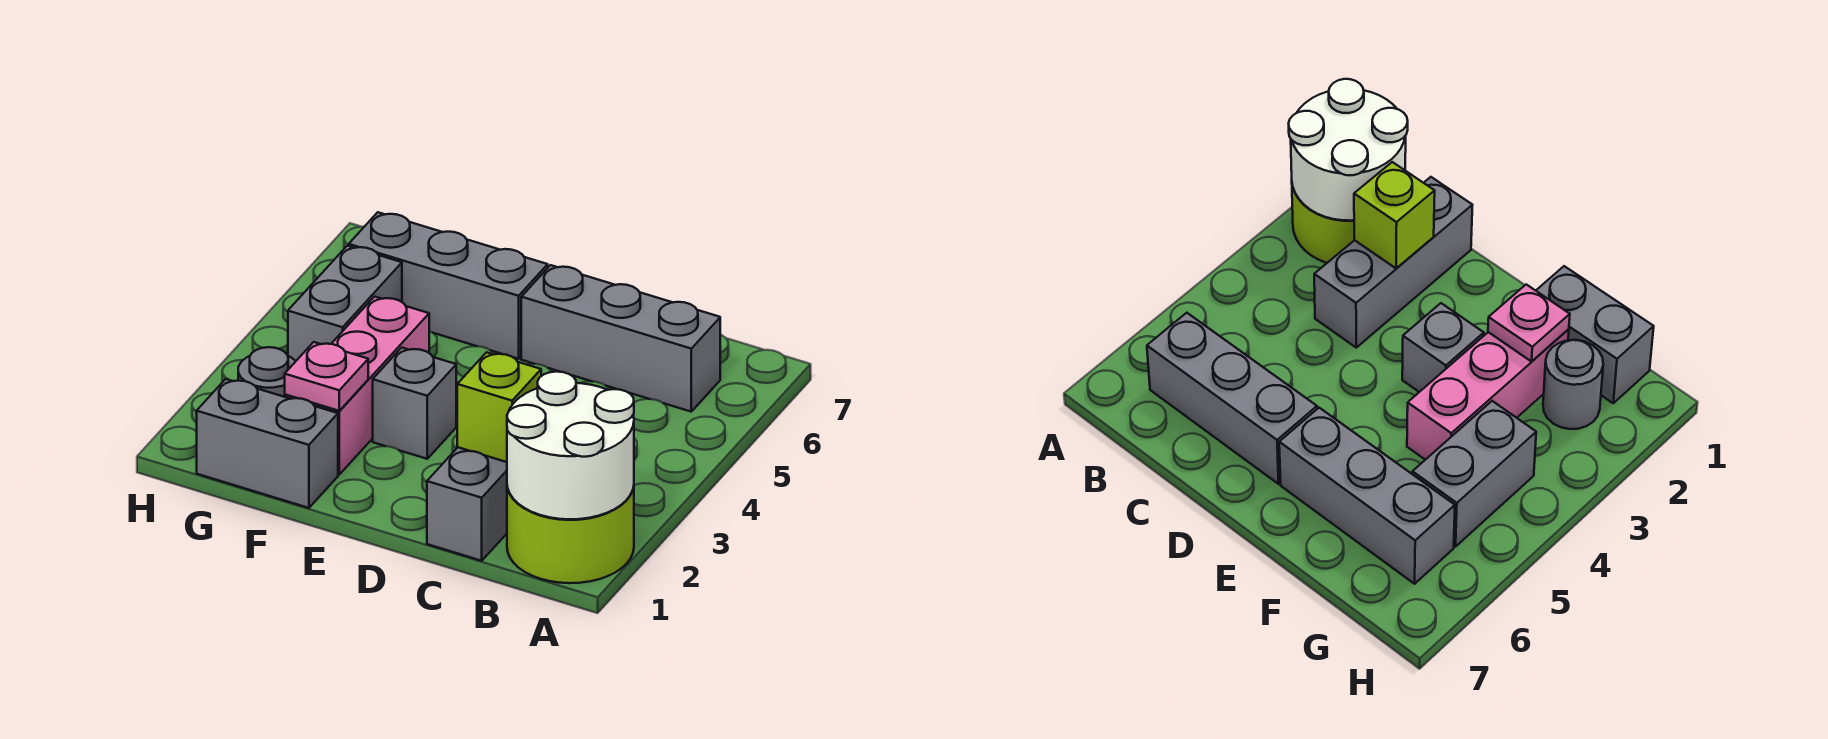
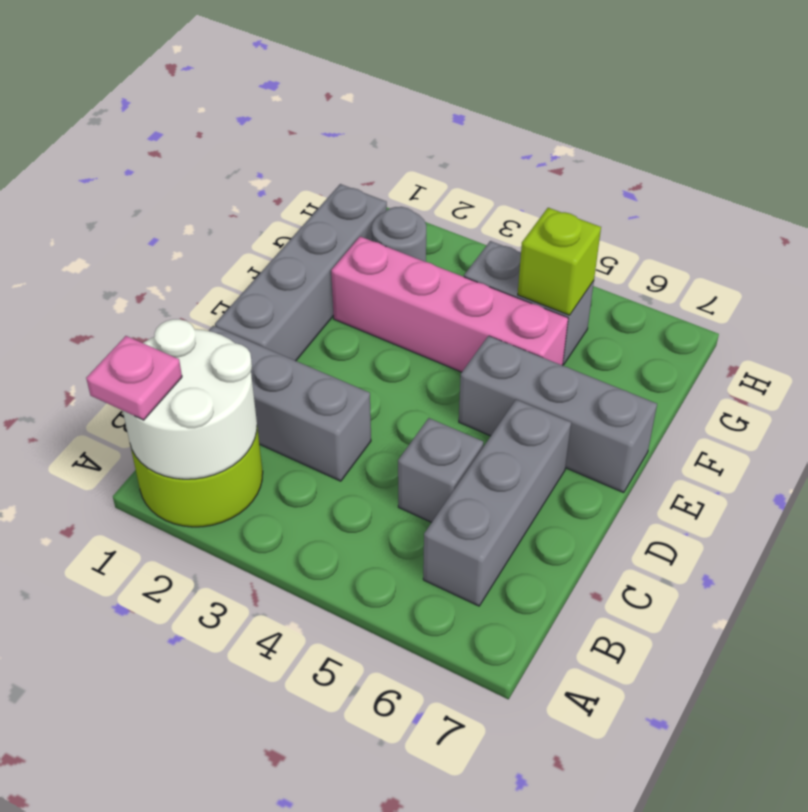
lime 1x1 brick [457,352,541,462] -> lime 1x1 brick moved to [518,208,601,315]
grey 1x1 brick [373,348,456,459] -> grey 1x1 brick moved to [398,418,483,522]
grey 1x3 brick [349,212,548,359] -> grey 1x3 brick turned to [459,336,657,493]
grey 1x2 brick [197,379,338,508] -> grey 1x4 brick [215,184,387,361]
pink 1x3 brick [285,297,429,474] -> pink 1x4 brick [331,237,568,372]
pink 1x1 plate [285,342,368,411] -> pink 1x1 plate moved to [86,336,182,420]

